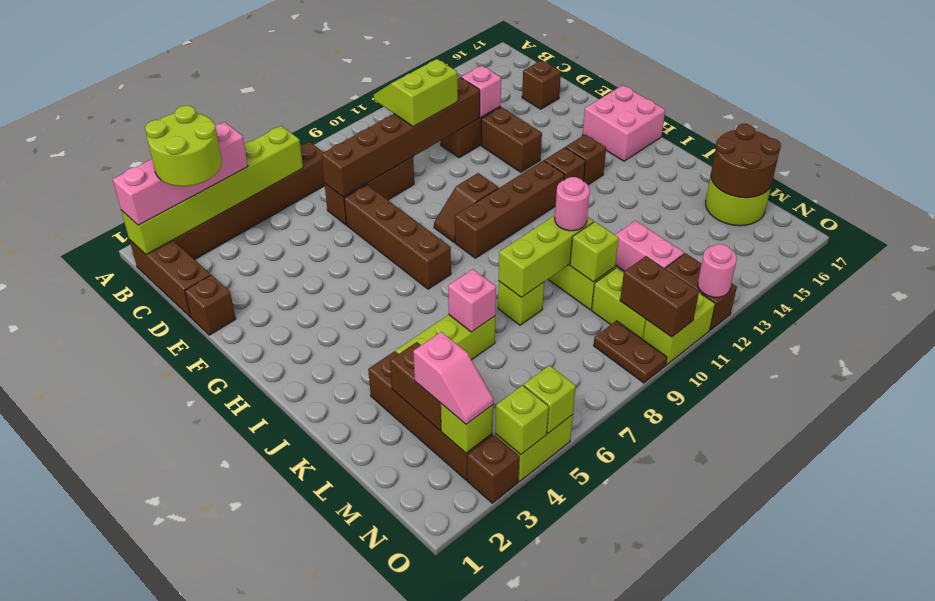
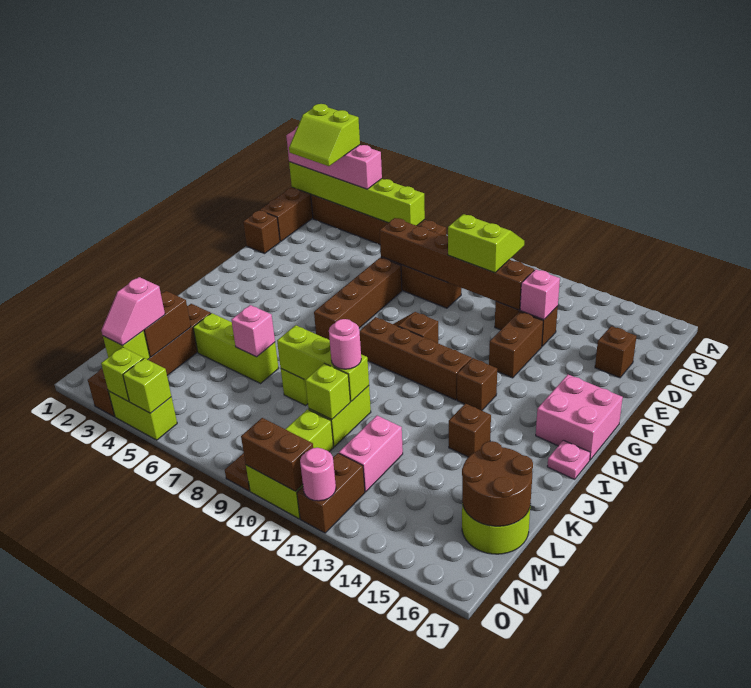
lime 2x2 round brick [145,106,222,186] -> lime 2x2 slope [289,104,360,166]
brown 1x1 brick [566,134,606,185] -> brown 1x1 brick moved to [449,404,491,457]
none -> pink 1x1 plate [547,440,590,479]
brown 1x2 brick [620,256,699,337] -> brown 1x2 brick turned to [241,418,313,491]

